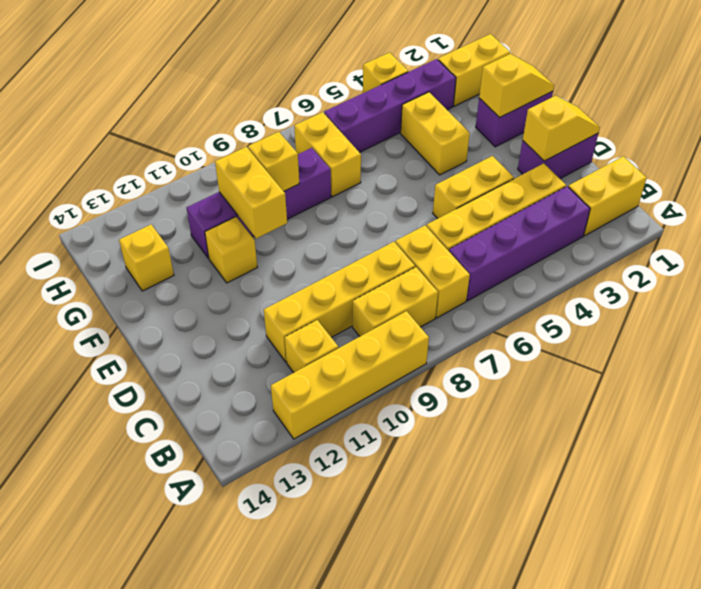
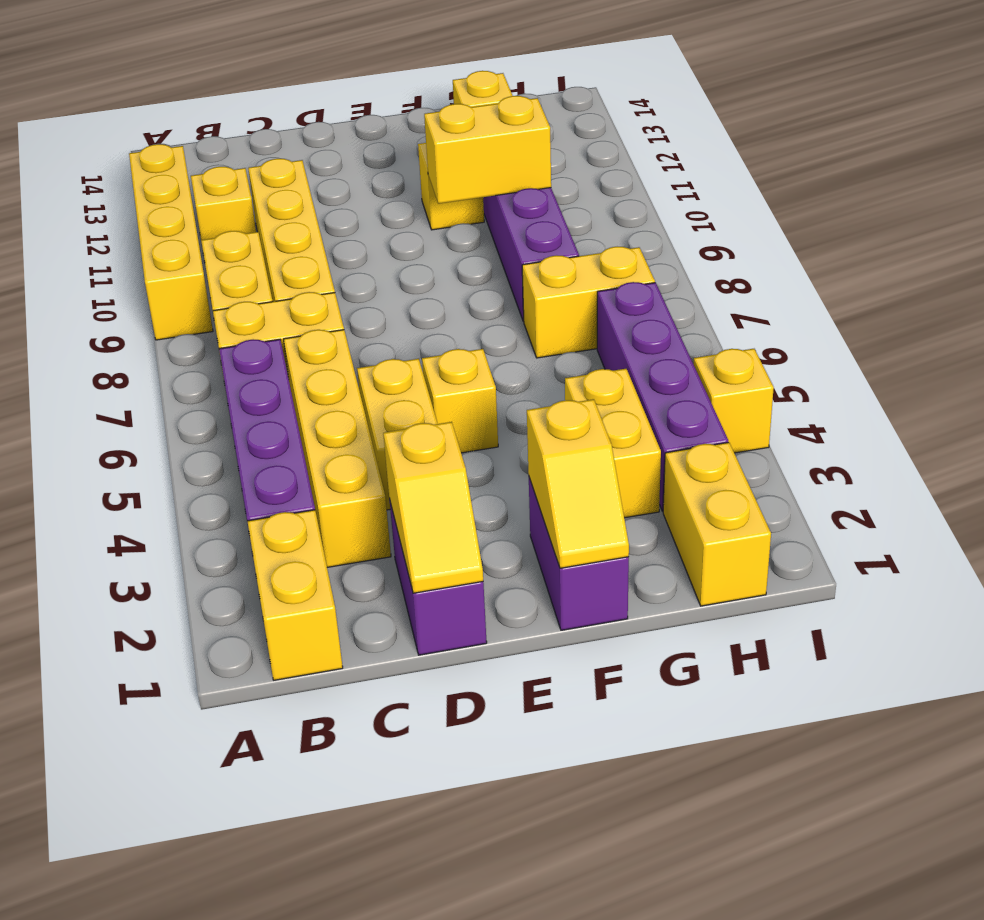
yellow 1x2 brick [401,92,470,175] -> yellow 1x2 brick turned to [565,369,661,518]
yellow 1x1 brick [248,132,299,191] -> yellow 1x1 brick moved to [422,349,498,453]

